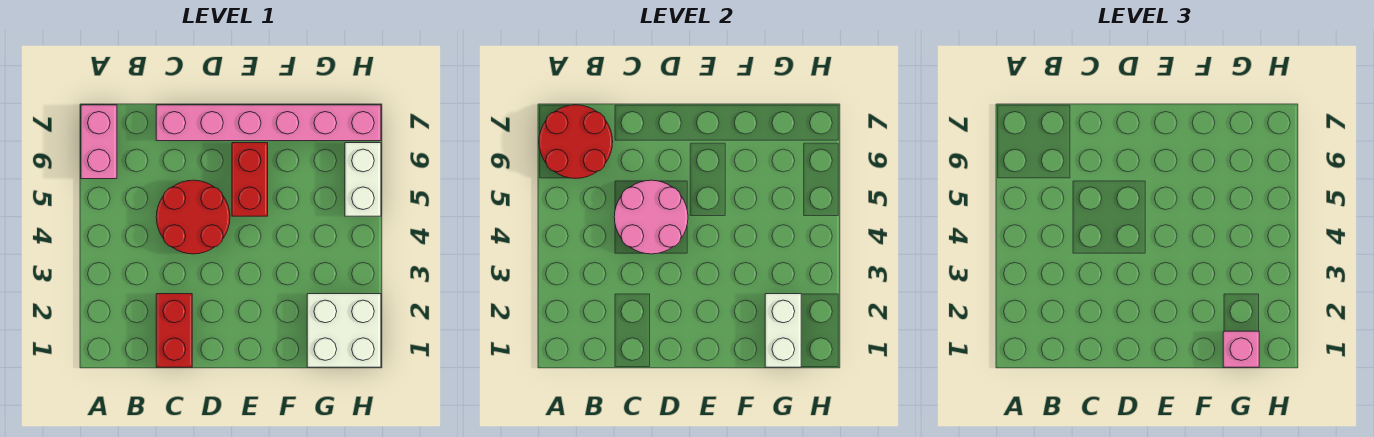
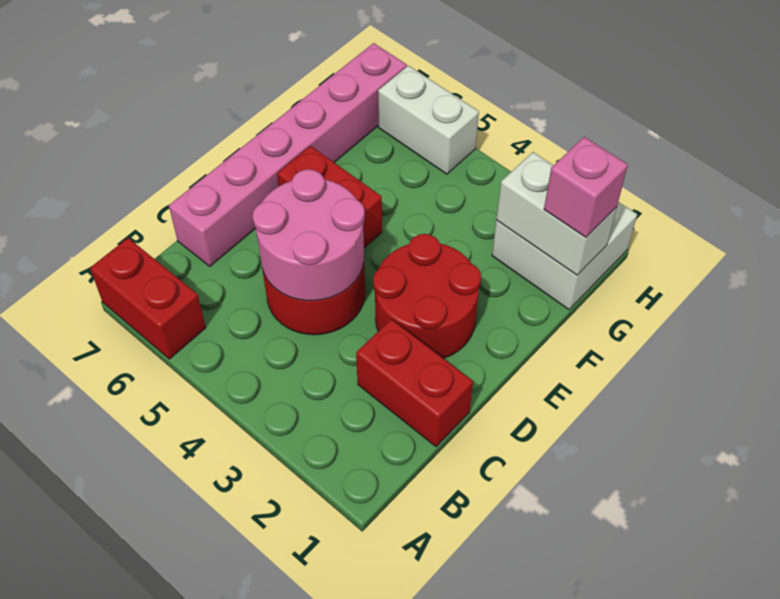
pink 1x2 brick [81,105,117,179] -> red 1x2 brick [90,238,206,359]
red 2x2 round brick [539,105,613,179] -> red 2x2 round brick moved to [373,234,481,358]

